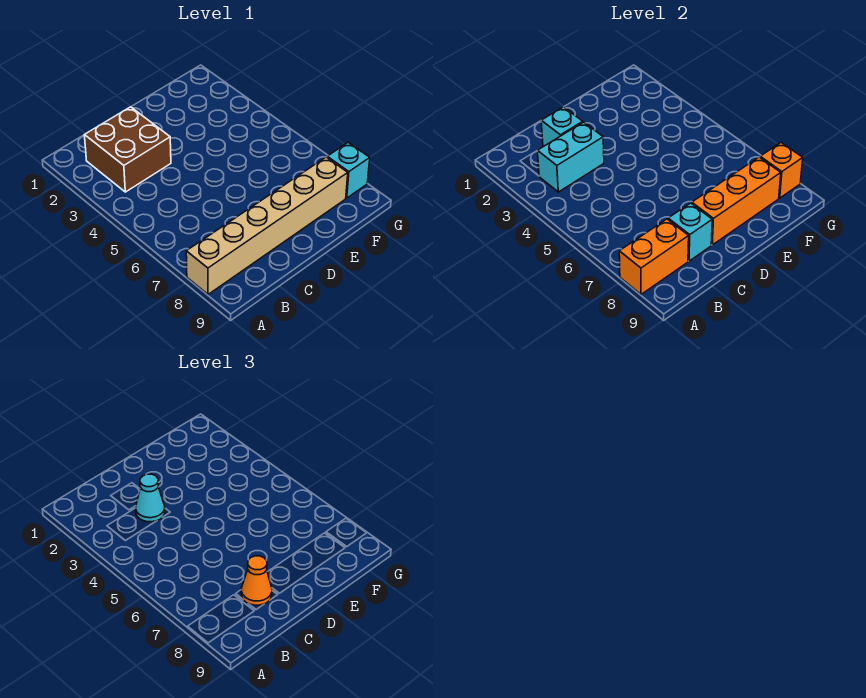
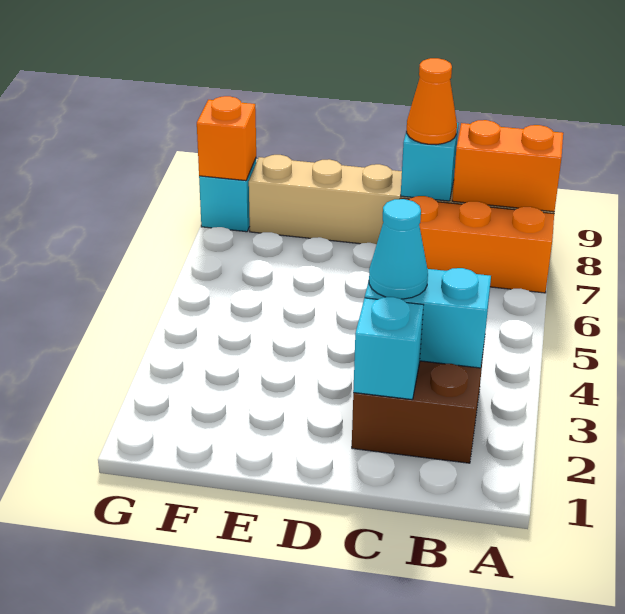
orange 1x3 brick [692,157,781,245] -> orange 1x3 brick moved to [400,196,554,293]

